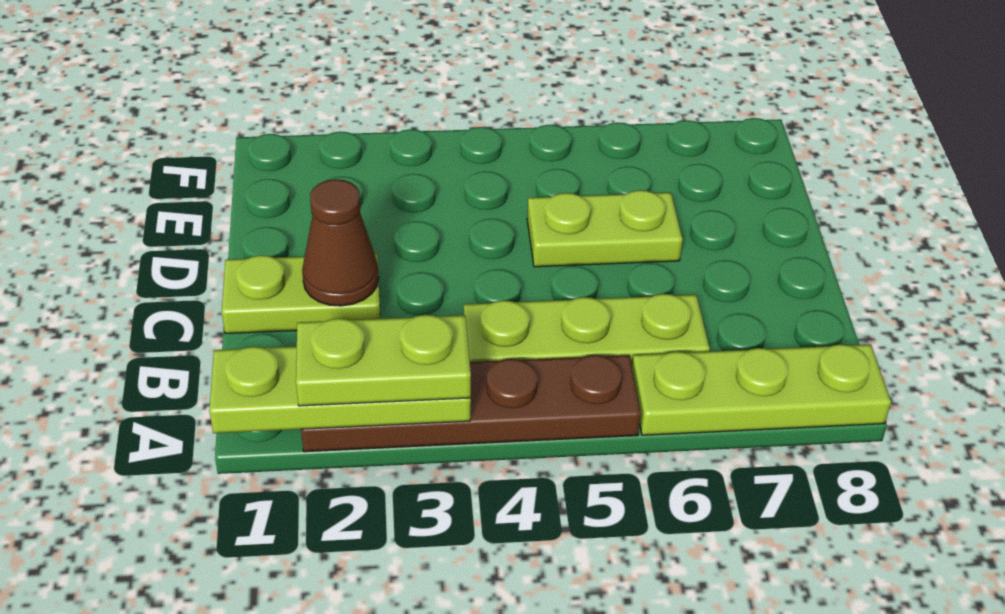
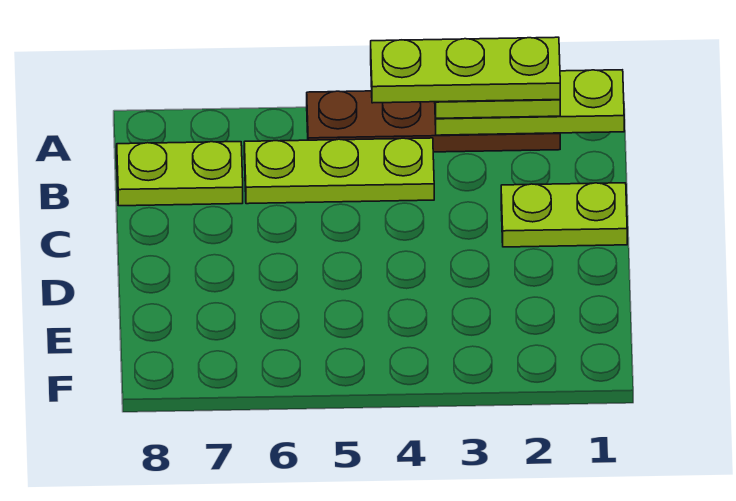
lime 1x3 plate [632,344,891,435] -> lime 1x3 plate moved to [371,37,560,103]
brown 1x1 cone [302,179,379,306] -> none
lime 1x2 plate [527,190,683,267] -> lime 1x2 plate moved to [117,142,243,206]

